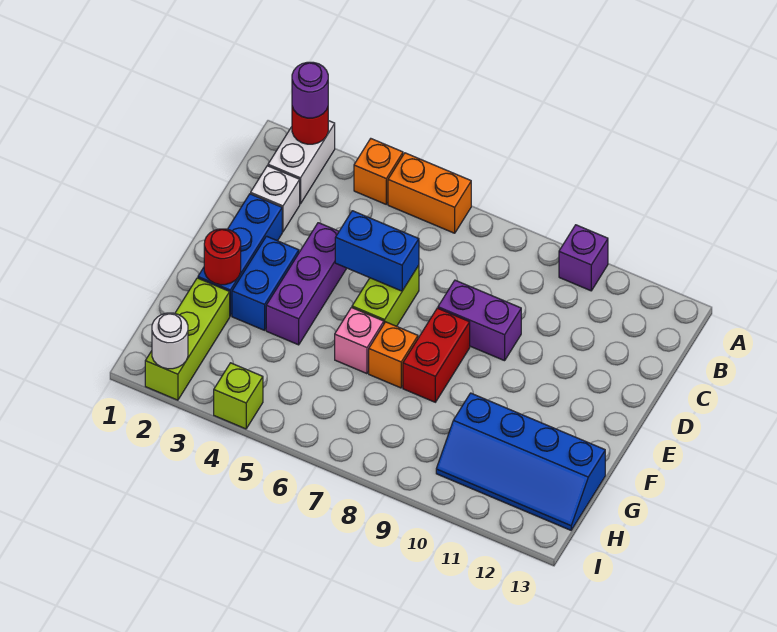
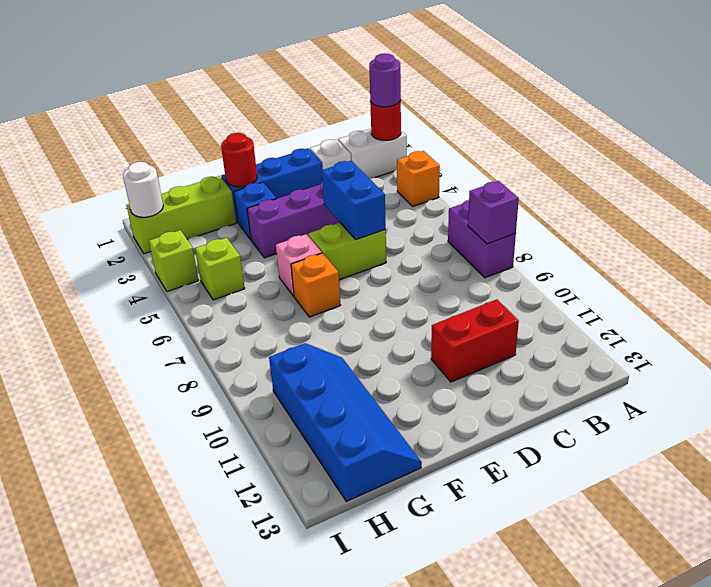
orange 1x2 brick [388,153,471,233] -> none
purple 1x1 brick [559,225,608,291] -> purple 1x1 brick moved to [468,181,519,244]
purple 1x2 brick [438,280,521,361] -> purple 1x2 brick moved to [448,200,516,278]
blue 1x2 brick [232,236,299,330] -> blue 1x1 brick [234,182,276,240]
red 1x2 brick [403,308,470,402] -> red 1x2 brick moved to [431,299,519,382]
blue 2x4 slope [436,393,605,530] -> blue 2x4 slope turned to [269,343,422,501]
none -> lime 1x1 brick [195,238,245,300]

